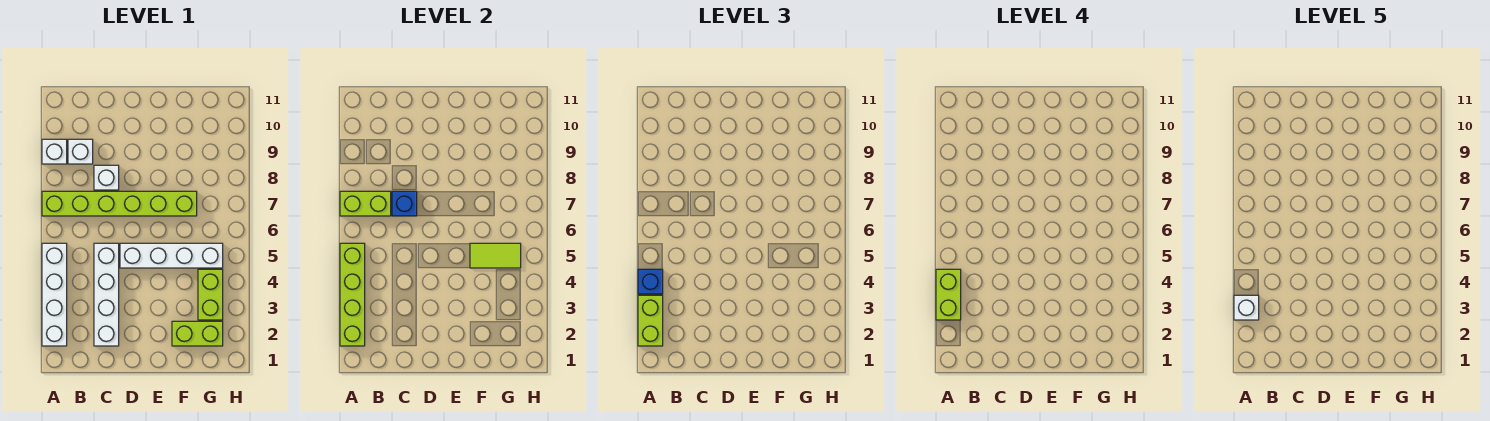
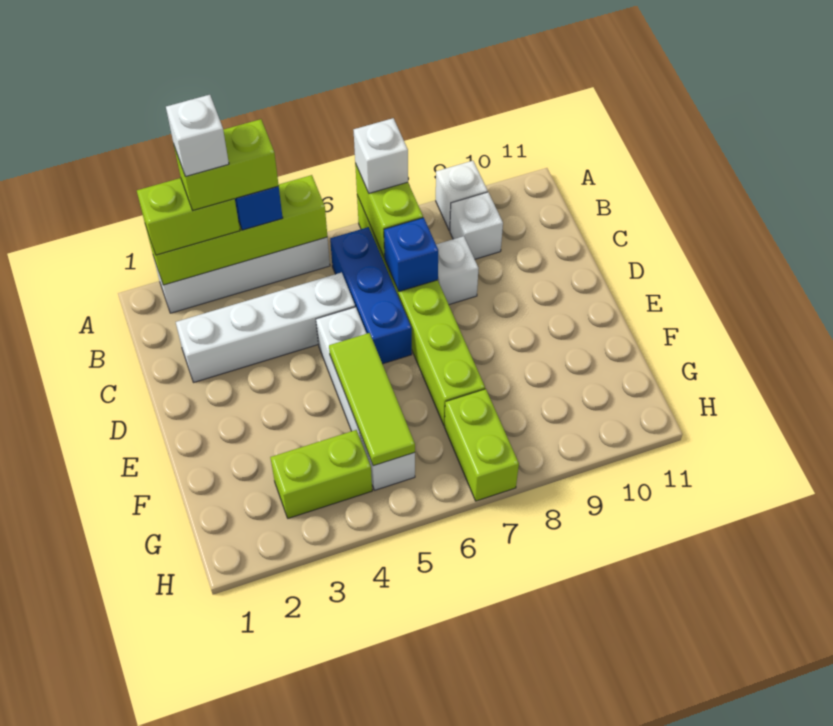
none -> white 1x1 brick [354,118,408,193]
none -> blue 1x3 brick [330,227,412,364]
lime 1x2 brick [172,321,223,346] -> lime 1x2 brick moved to [444,389,519,501]
lime 1x2 tile [470,243,521,268] -> lime 1x3 tile [329,333,415,466]

